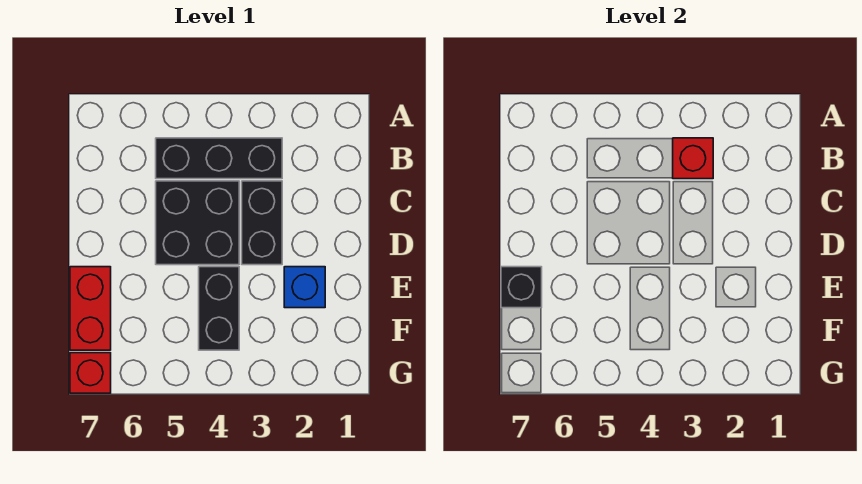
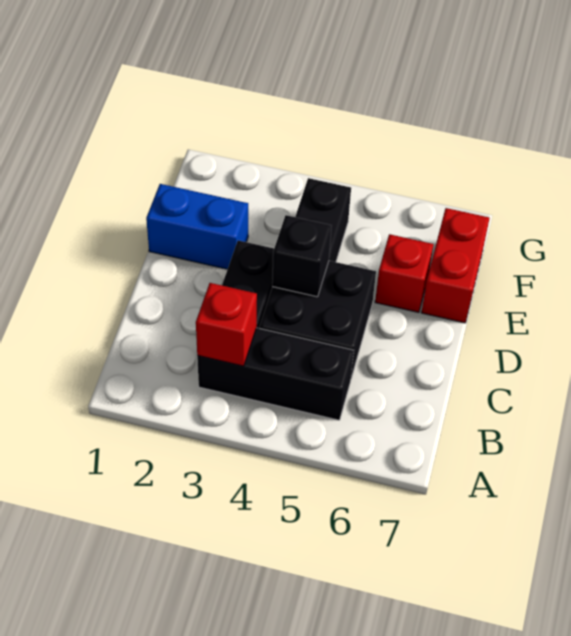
blue 1x1 brick [284,267,325,308] -> blue 1x2 brick [146,184,248,269]
black 1x1 brick [501,267,542,308] -> black 1x1 brick moved to [272,215,331,297]
red 1x1 brick [70,353,111,393] -> red 1x1 brick moved to [375,234,434,312]

